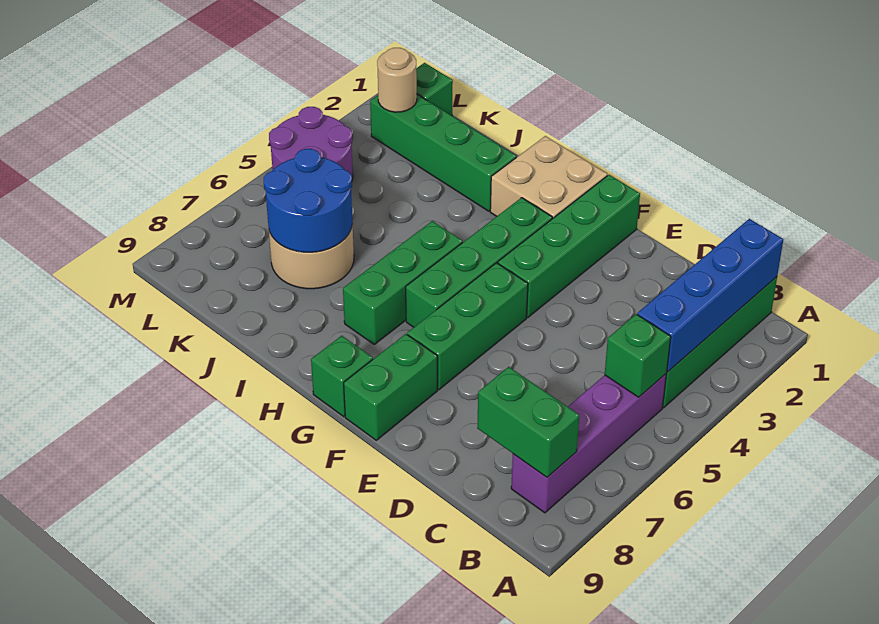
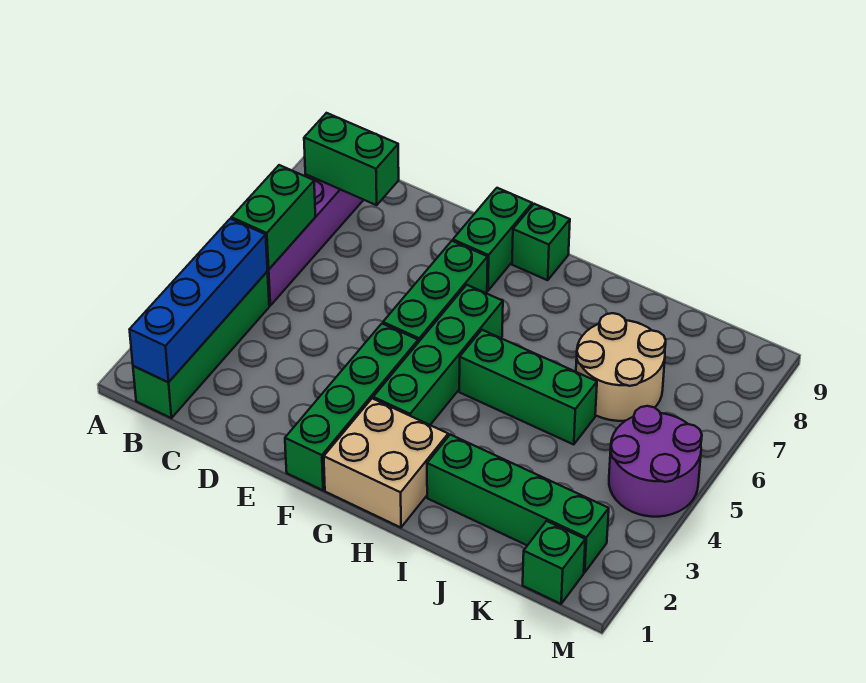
green 1x1 brick [605,314,671,397] -> green 1x2 brick [231,165,315,270]
green 1x3 brick [343,221,463,344] -> green 1x3 brick turned to [459,330,597,445]
blue 2x2 round brick [264,149,352,252] -> none
tan 1x1 round brick [377,48,417,112] -> none

